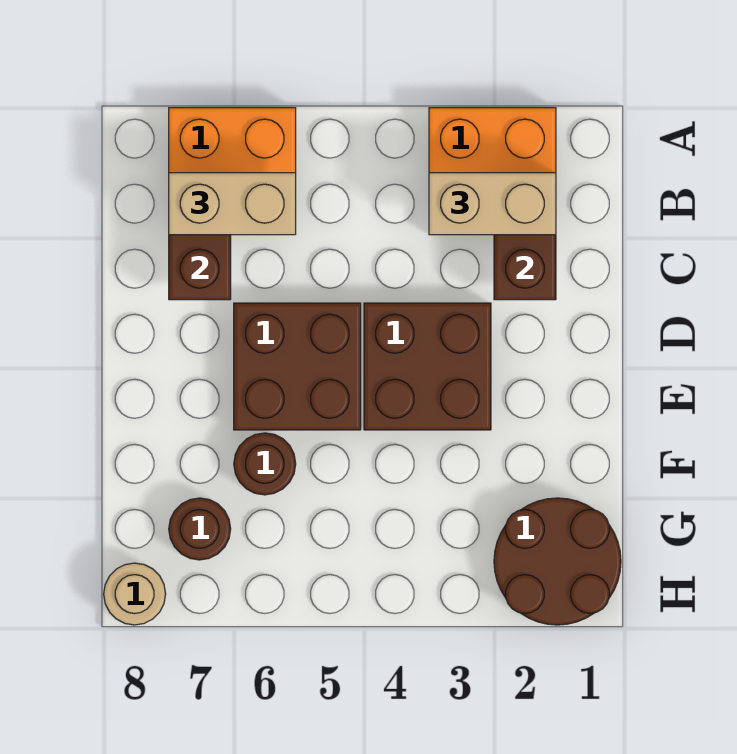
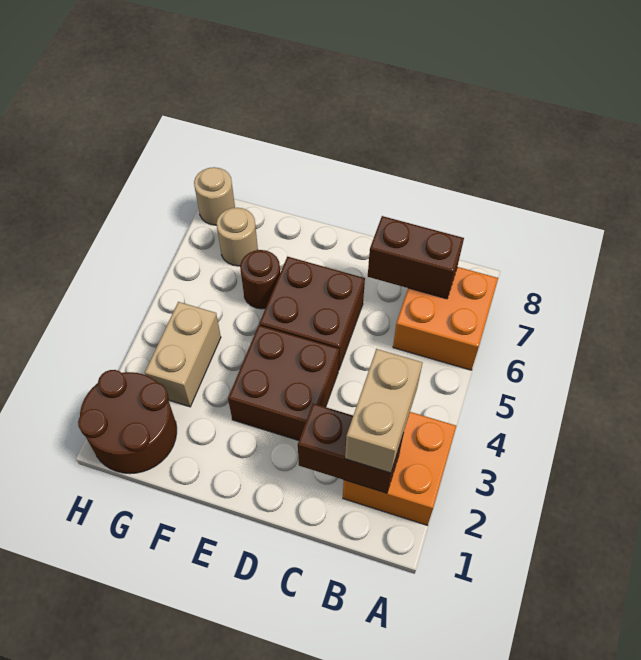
tan 1x2 brick [169,173,296,235] -> tan 1x2 brick moved to [145,302,221,407]
brown 1x1 round brick [169,498,231,560] -> tan 1x1 round brick [216,208,258,266]

